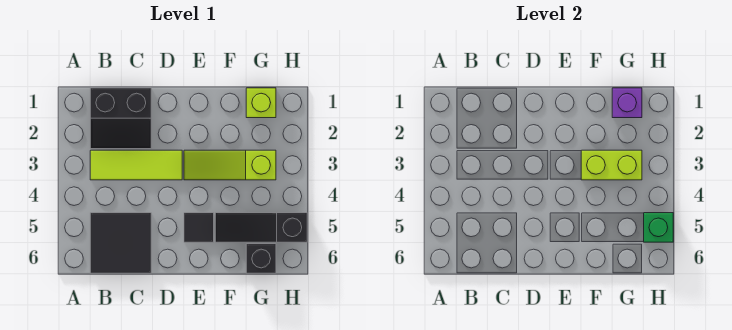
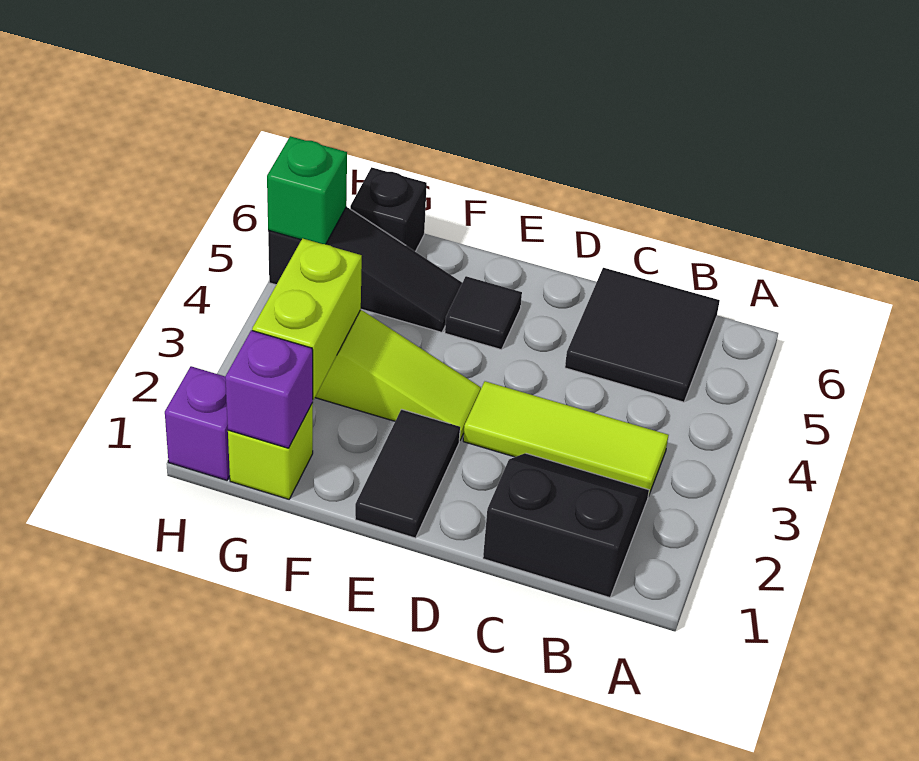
none -> black 1x2 tile [355,409,460,538]
lime 1x2 brick [581,150,642,180] -> lime 1x2 brick turned to [252,238,362,400]
none -> purple 1x1 brick [165,366,230,480]

